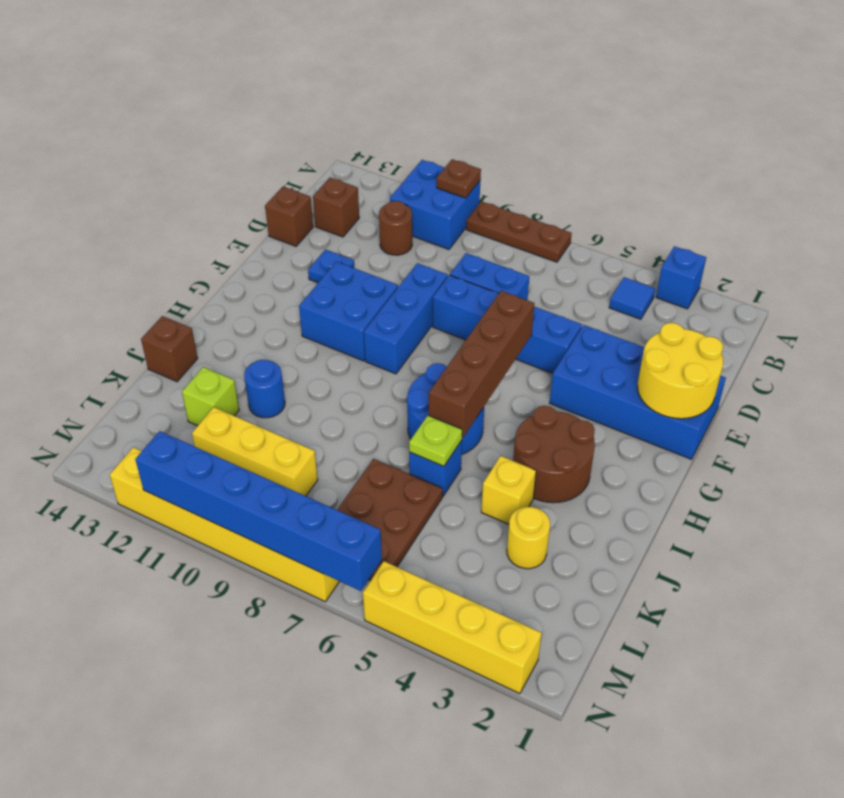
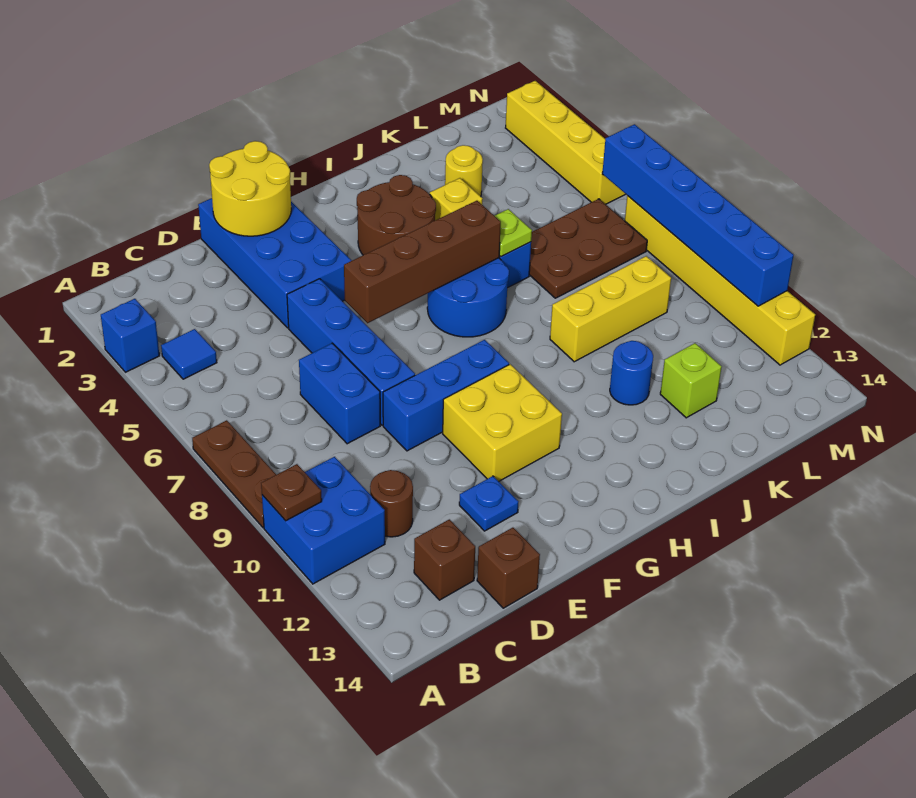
blue 2x2 brick [299,262,398,361] -> yellow 2x2 brick [443,364,562,481]
brown 1x1 brick [141,316,198,382] -> none
yellow 1x3 brick [192,407,318,496] -> yellow 1x3 brick turned to [550,256,671,362]

